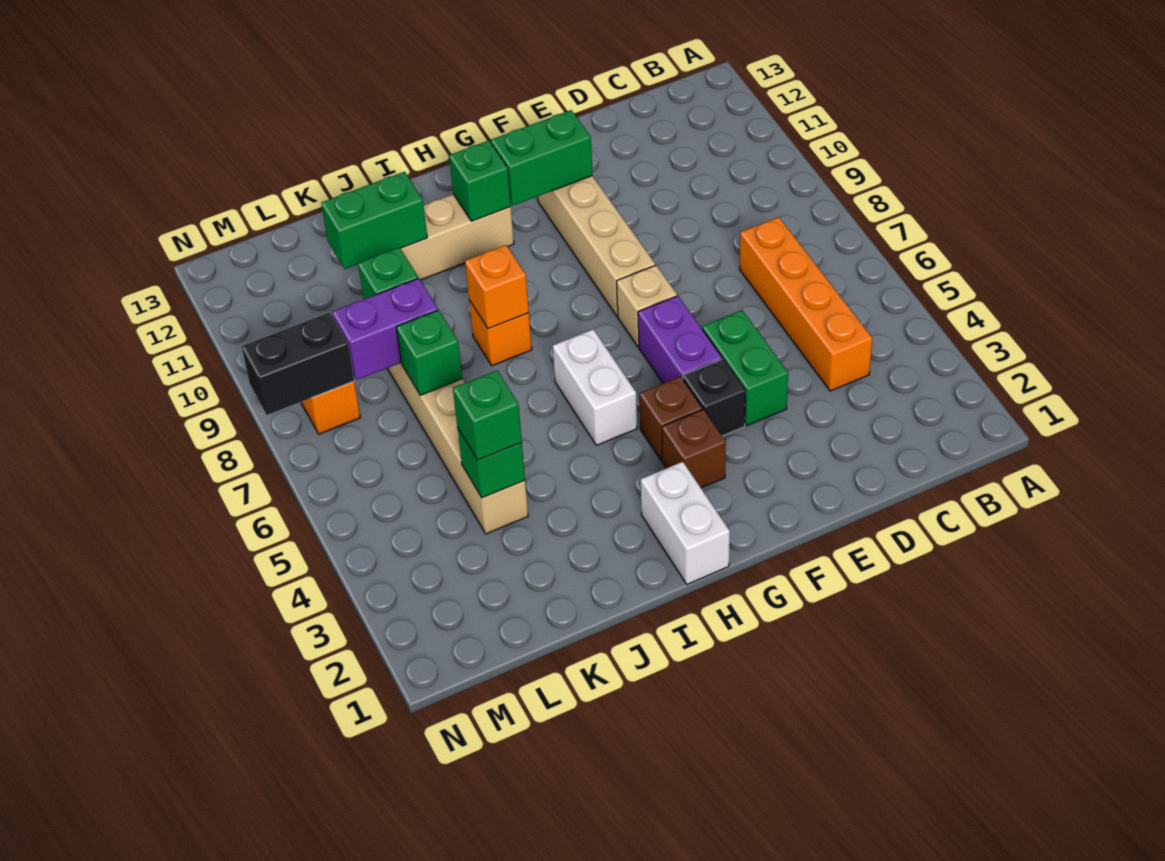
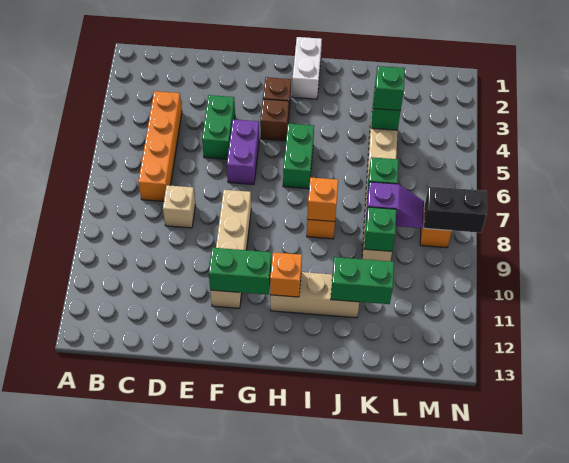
black 1x1 brick [683,359,746,436] -> none
tan 1x1 brick [617,265,677,347] -> tan 1x1 brick moved to [163,185,195,228]
white 1x2 brick [553,329,637,445] -> green 1x2 brick [283,124,314,189]
green 1x1 brick [449,141,511,221] -> orange 1x1 brick [270,252,302,297]
purple 1x2 brick [332,278,438,380] -> purple 1x2 slope [366,182,424,228]

